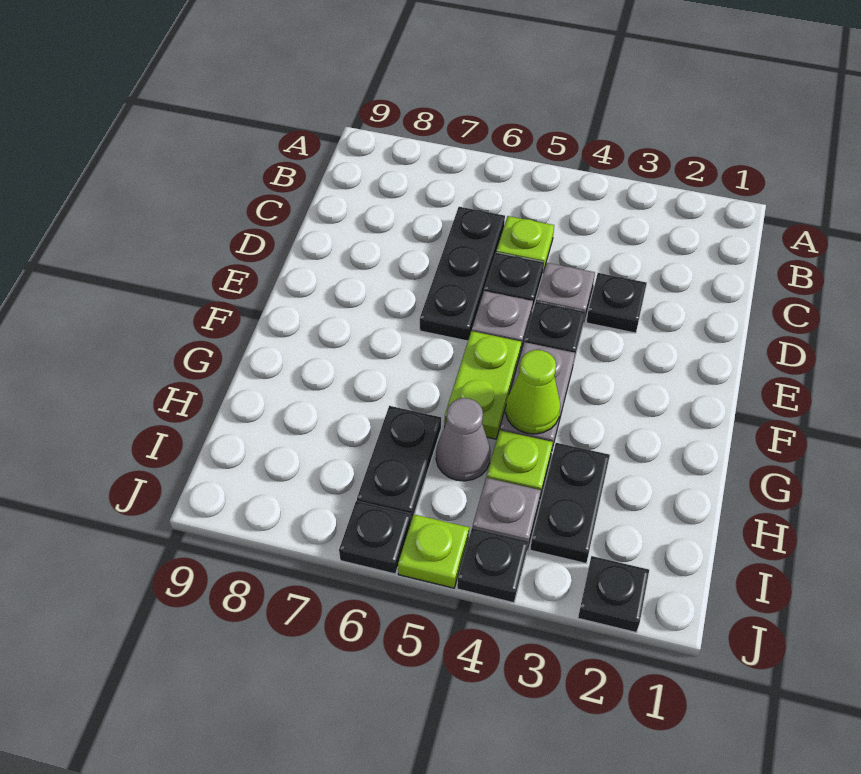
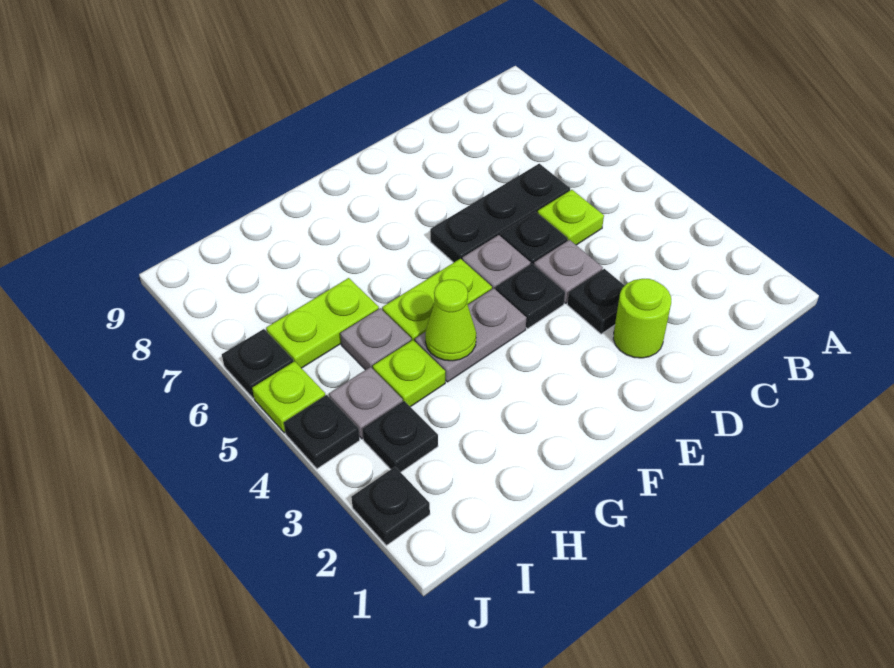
none -> lime 1x1 round brick [613,279,671,358]
black 1x2 plate [530,443,610,563] -> black 1x1 plate [363,401,438,472]
grey 1x1 cone [436,398,491,481] -> grey 1x1 plate [340,308,411,370]
black 1x2 plate [357,406,441,521] -> lime 1x2 plate [266,278,379,368]

